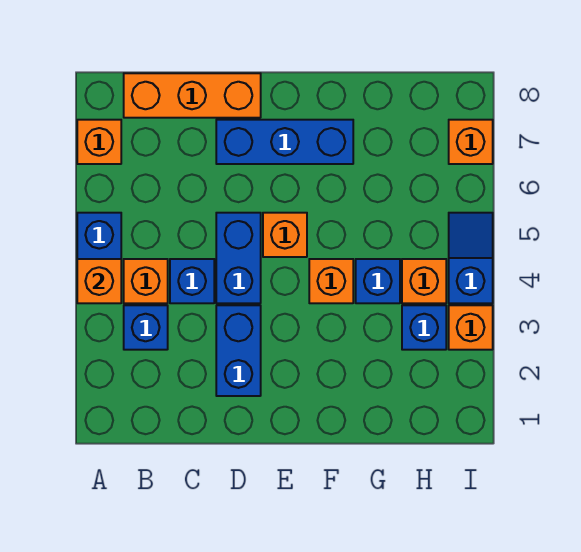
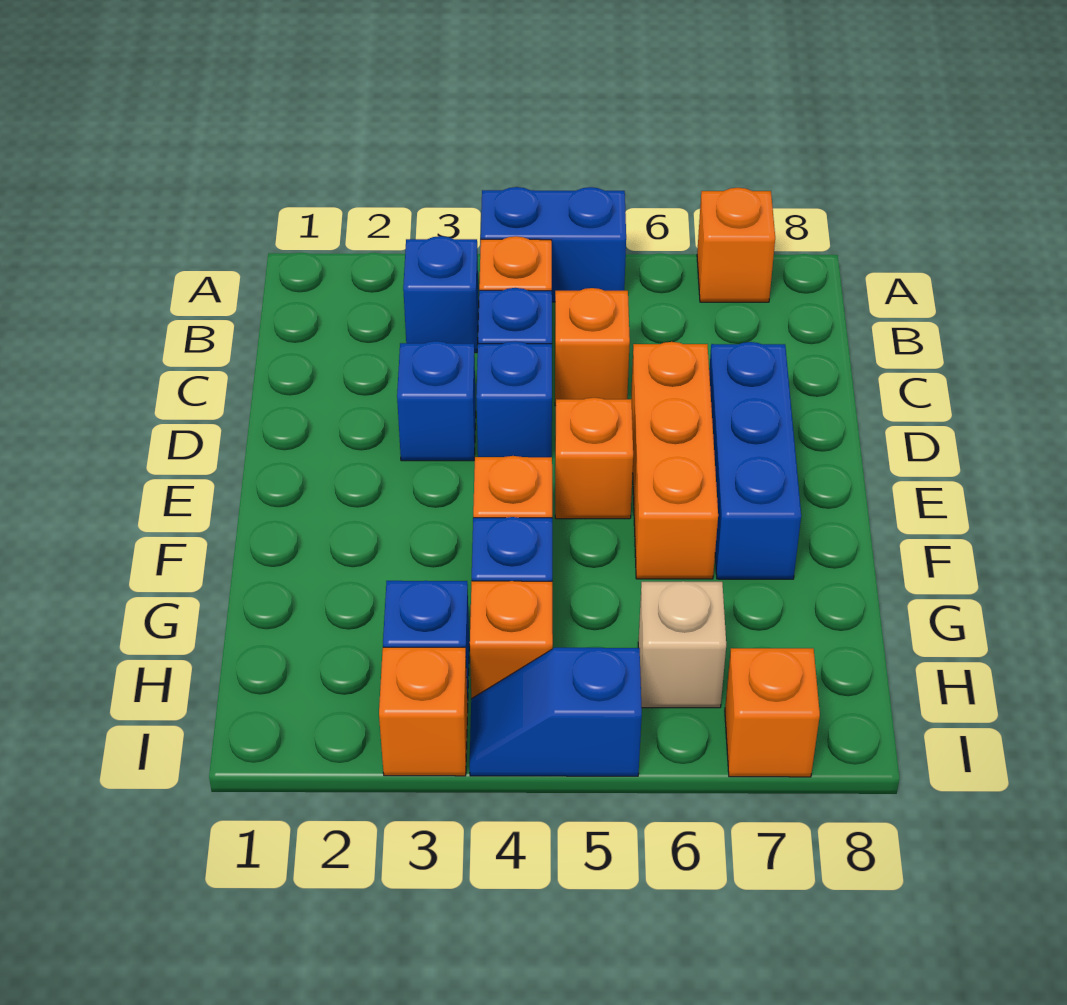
orange 1x1 brick [77,259,121,303] -> orange 1x1 brick moved to [555,288,630,406]
orange 1x3 brick [124,73,261,118] -> orange 1x3 brick moved to [631,342,718,579]
blue 1x2 brick [216,305,261,396] -> blue 1x1 brick [397,341,476,461]
blue 1x2 brick [216,213,261,303] -> blue 1x1 brick [476,341,552,457]
none -> tan 1x1 brick [638,581,726,708]
blue 1x2 slope [449,213,493,303] -> blue 1x2 slope turned to [470,648,642,776]

